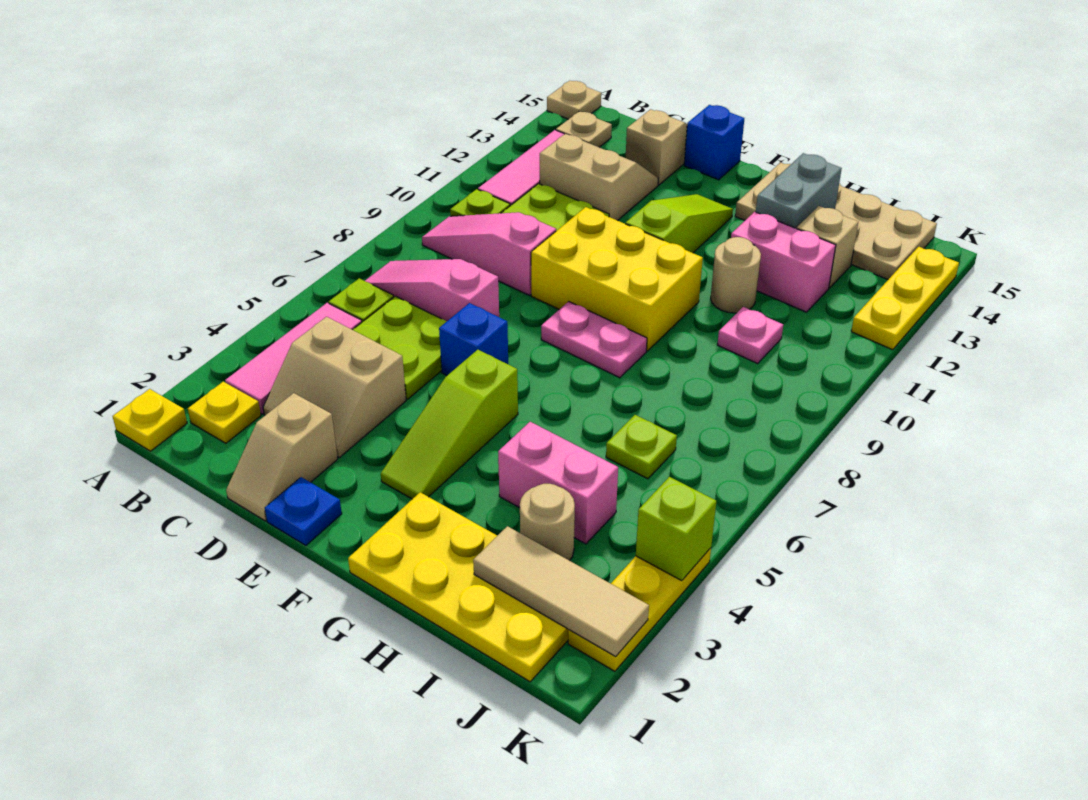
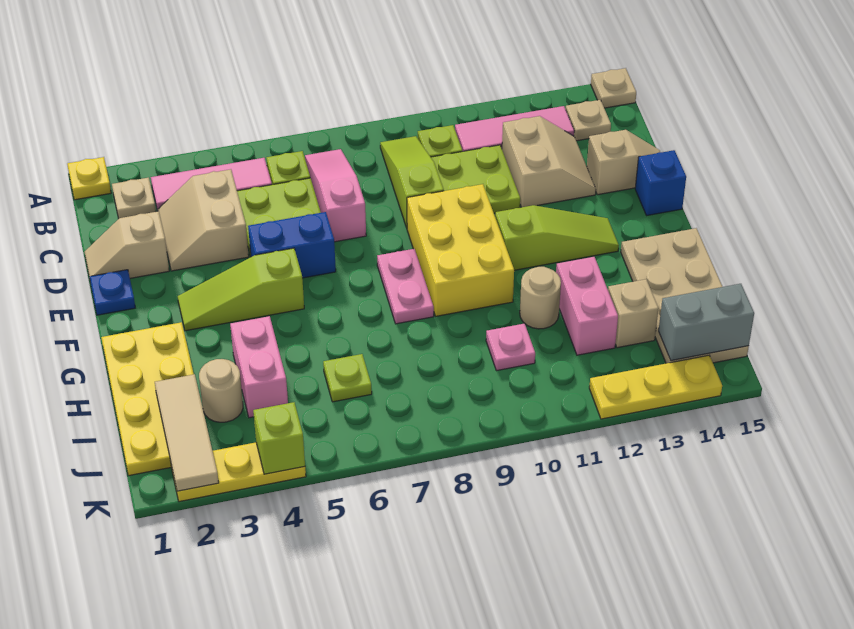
yellow 1x1 plate [188,382,261,443] -> tan 1x1 plate [112,178,156,218]
pink 1x3 slope [422,212,556,295] -> lime 1x3 slope [380,136,444,228]
blue 1x1 brick [439,303,508,375] -> blue 1x2 brick [248,212,336,278]
grey 1x2 brick [756,153,842,229] -> grey 1x2 brick moved to [659,284,754,361]

